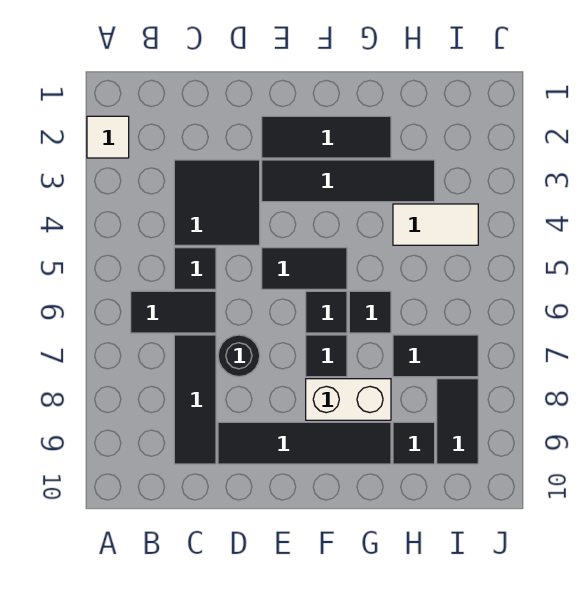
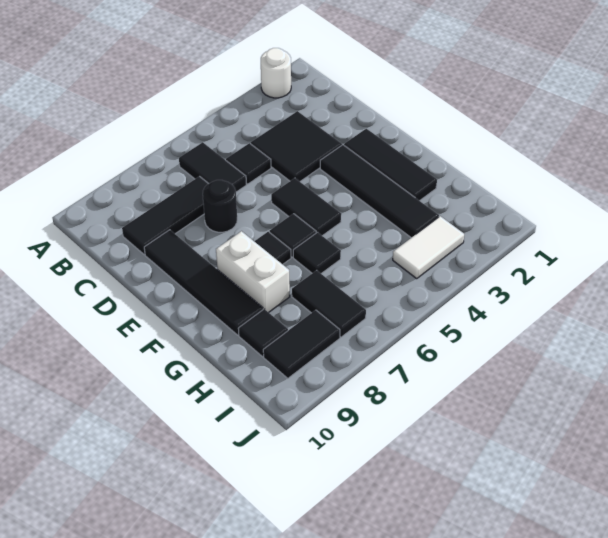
white 1x1 tile [87,116,129,158] -> white 1x1 round brick [261,48,291,98]
white 1x2 tile [393,204,478,245] -> white 1x2 tile turned to [393,216,464,278]

